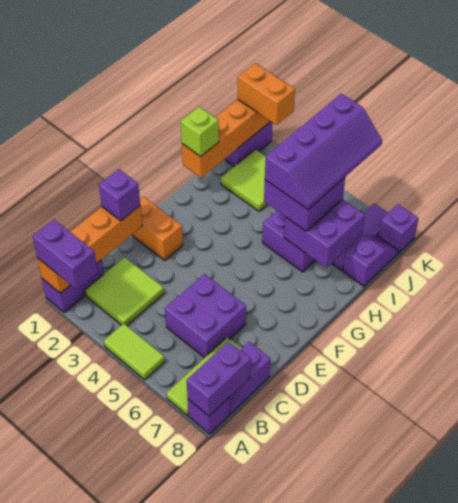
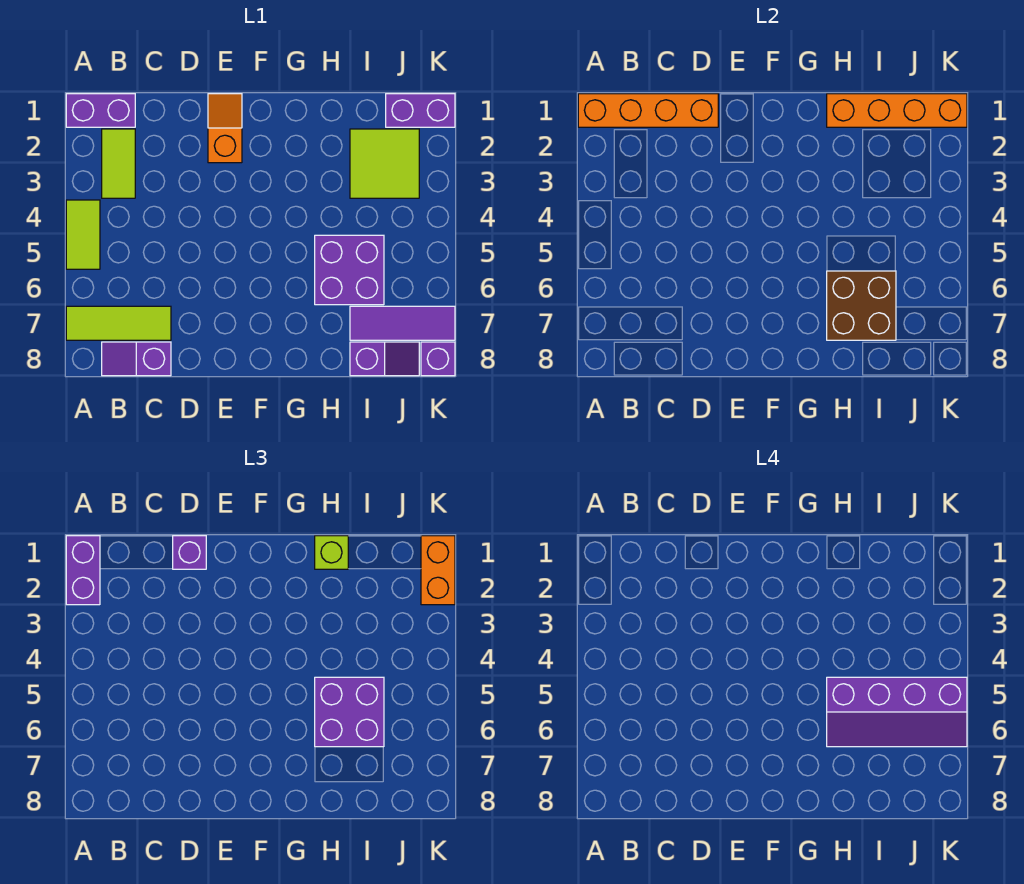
purple 1x1 brick [188,398,229,434] -> none
purple 1x2 brick [187,341,251,416] -> none
lime 2x2 tile [85,257,164,326] -> lime 1x2 tile [102,129,135,198]
purple 2x2 brick [165,274,246,358] -> none
orange 1x2 brick [132,197,183,260] -> orange 1x2 slope [208,94,242,163]
purple 2x2 brick [284,199,365,268] -> brown 2x2 brick [827,271,896,340]

